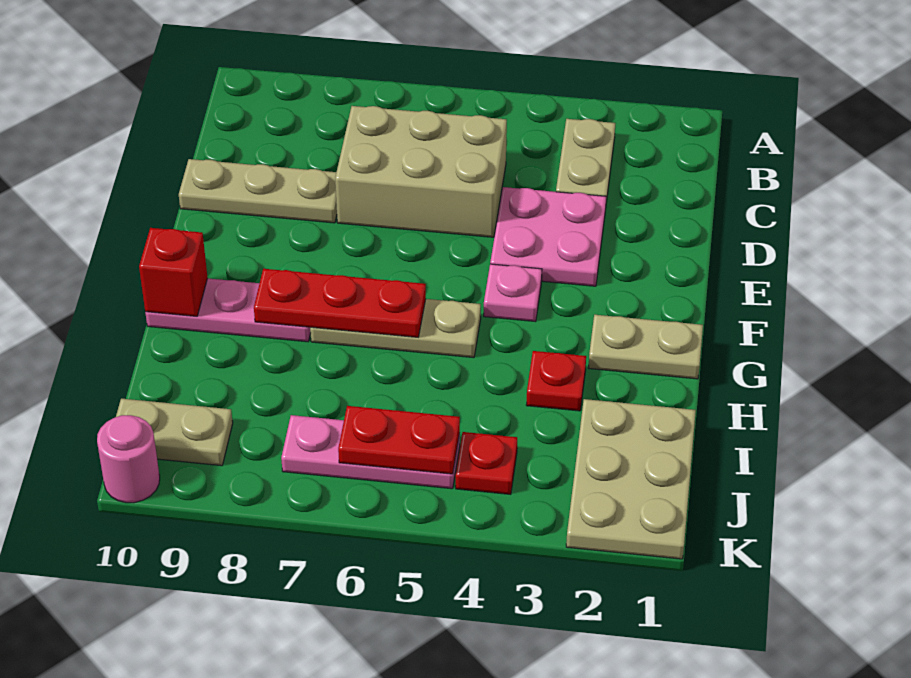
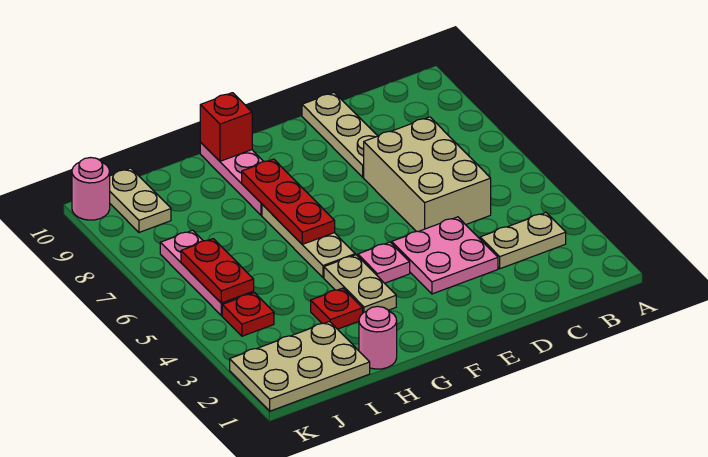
tan 1x2 plate [589,315,703,379] -> tan 1x2 plate moved to [324,255,396,313]
none -> pink 1x1 round brick [359,306,397,369]

